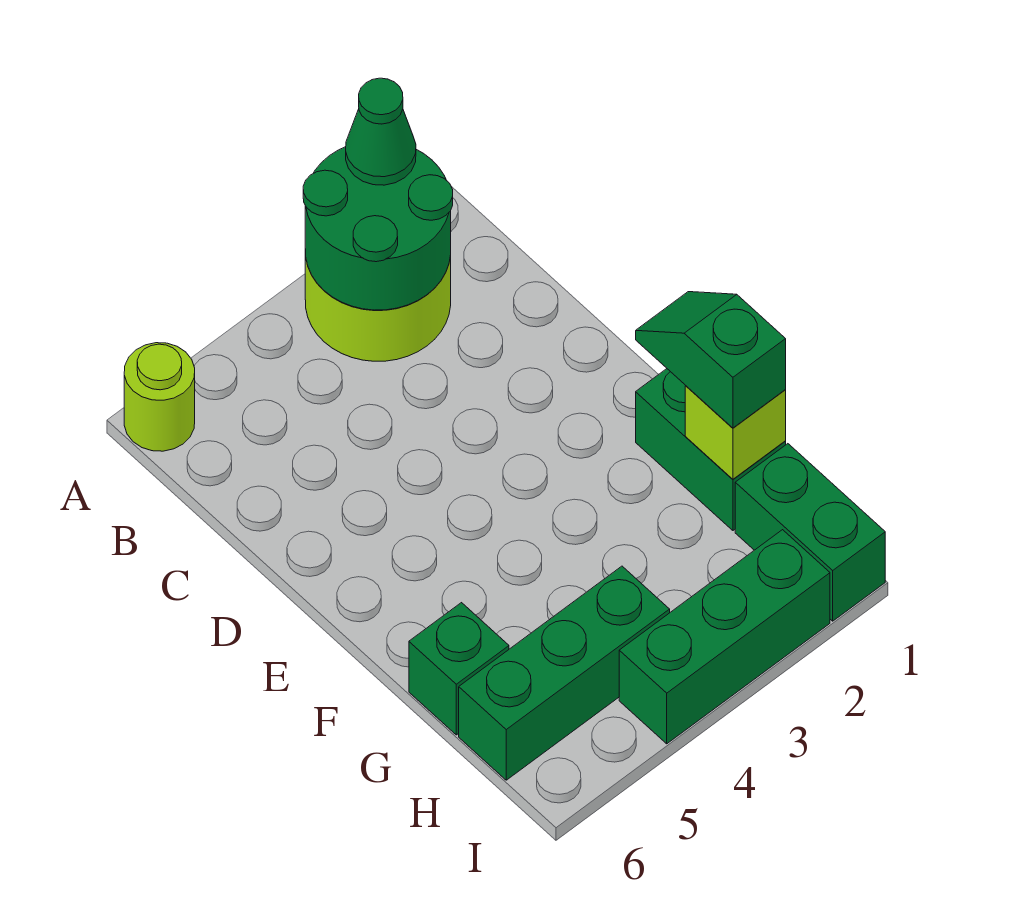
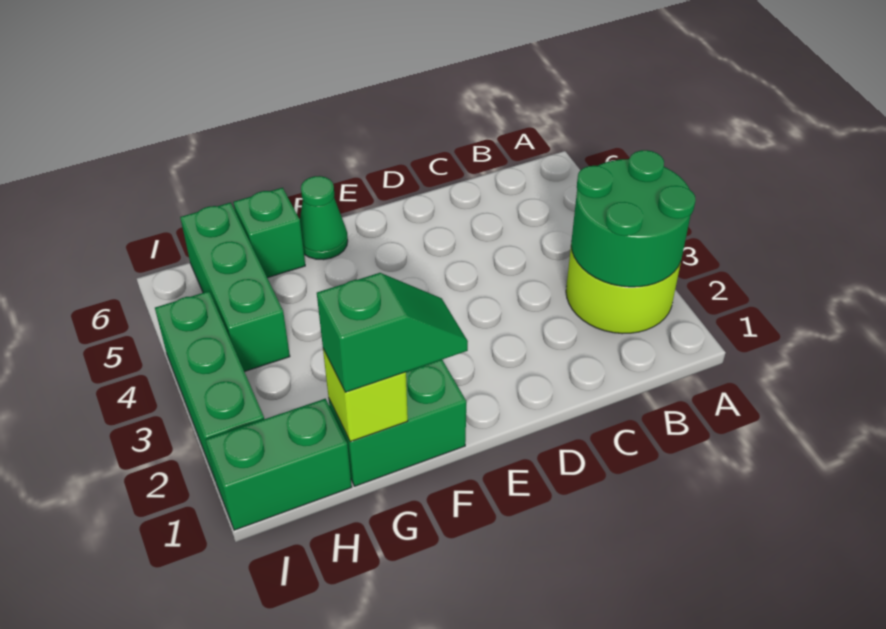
green 1x1 cone [346,78,416,185] -> green 1x1 cone moved to [300,176,348,260]
lime 1x1 round brick [124,343,195,451] -> none

